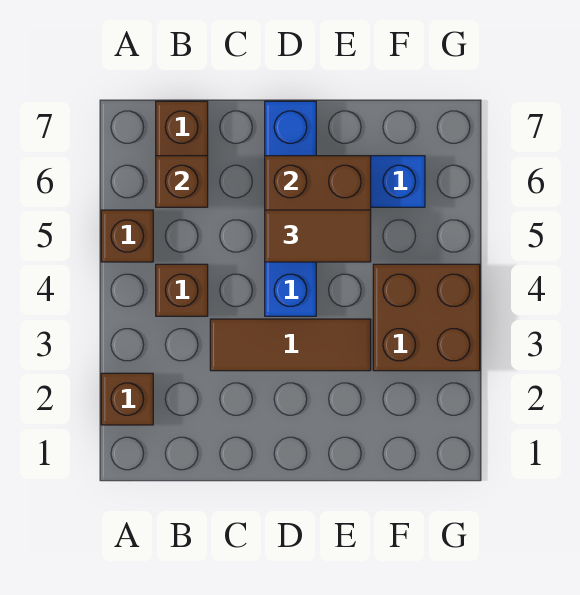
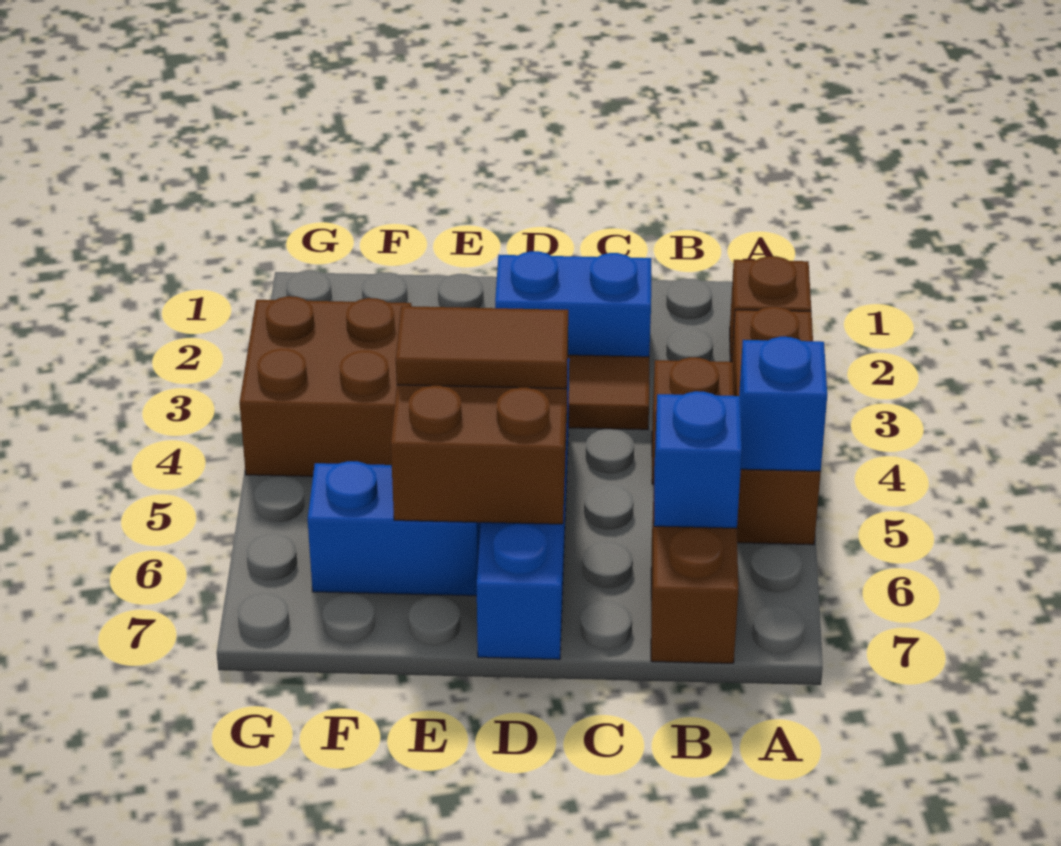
brown 1x1 brick [101,210,153,262] -> brown 1x3 brick [732,307,821,545]
none -> blue 1x1 brick [739,337,827,471]
brown 1x1 brick [156,156,208,207] -> blue 1x1 brick [654,391,742,528]
none -> blue 1x2 brick [495,251,651,357]

